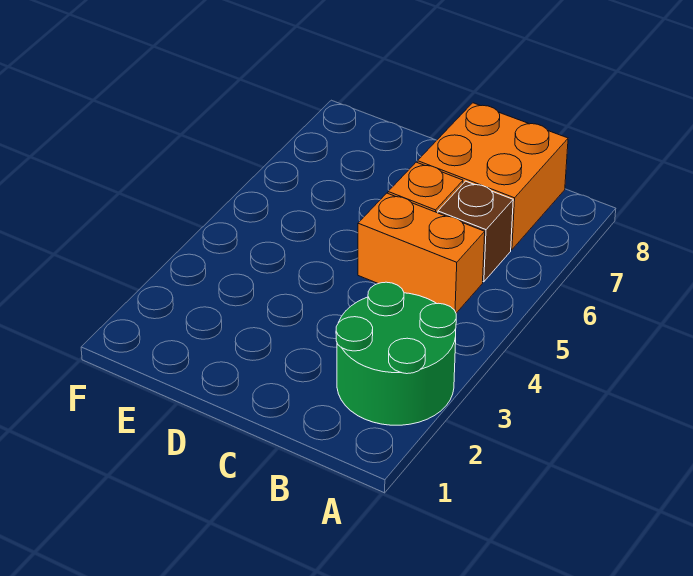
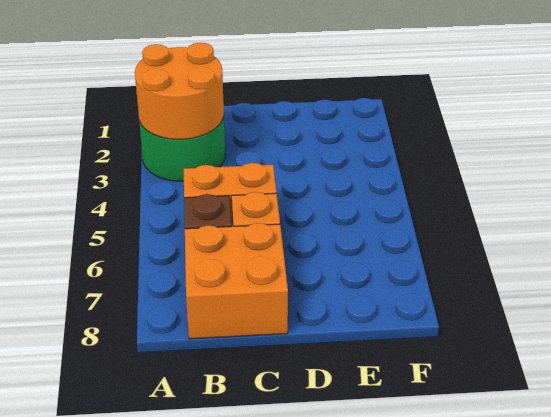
none -> orange 2x2 round brick [135,43,224,139]

